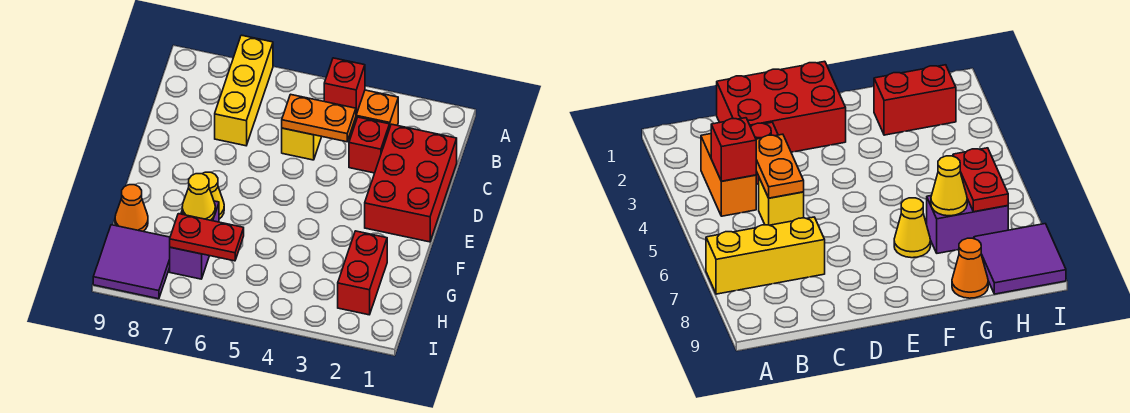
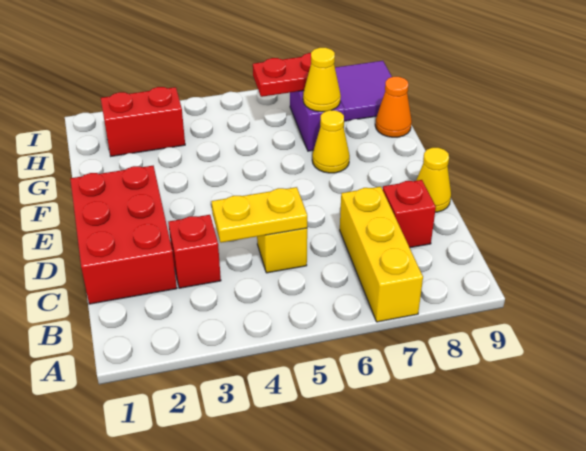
orange 1x2 brick [348,90,398,139] -> none
red 1x1 brick [324,58,365,114] -> red 1x1 brick moved to [383,180,436,248]
orange 1x2 plate [282,94,356,142] -> yellow 1x2 plate [211,187,307,243]
none -> yellow 1x1 cone [416,148,451,212]
red 1x2 brick [338,231,387,315] -> red 1x2 brick turned to [101,87,185,156]

